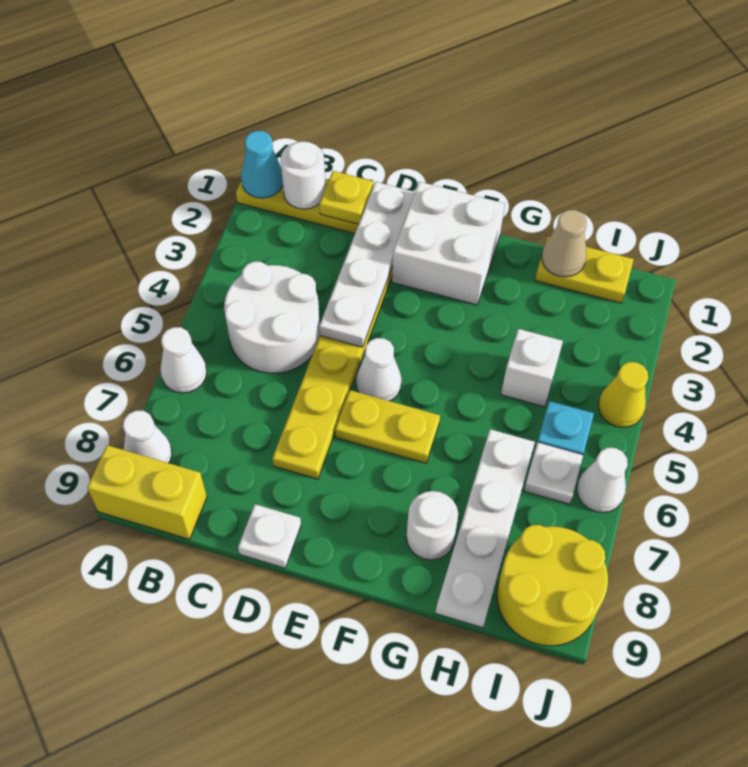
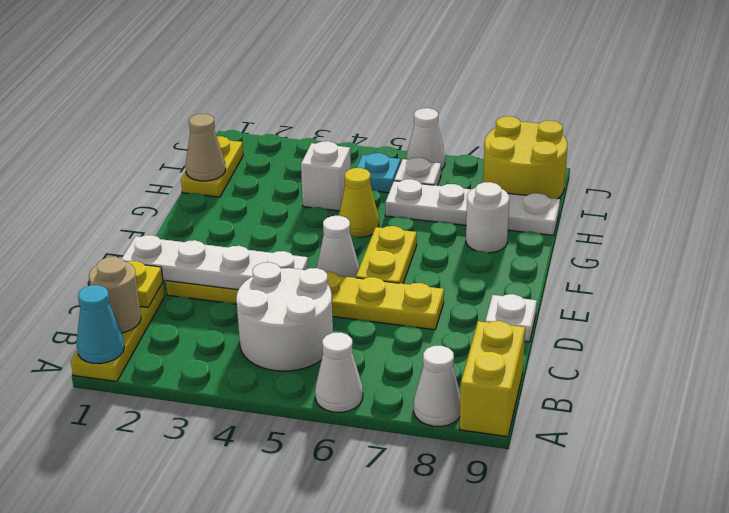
white 1x1 round brick [281,141,325,209] -> tan 1x1 round brick [89,257,141,333]
white 2x2 brick [392,182,505,305] -> none
yellow 1x1 cone [598,362,648,427] -> yellow 1x1 cone moved to [339,168,379,237]

